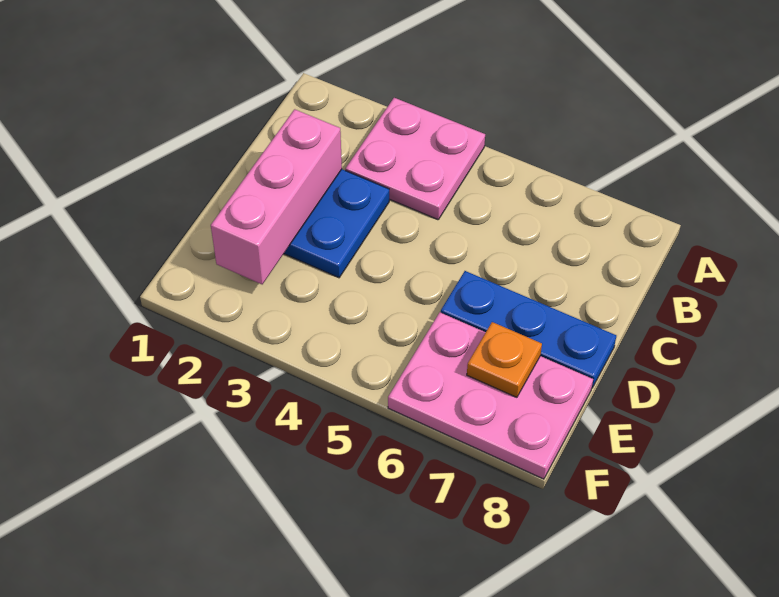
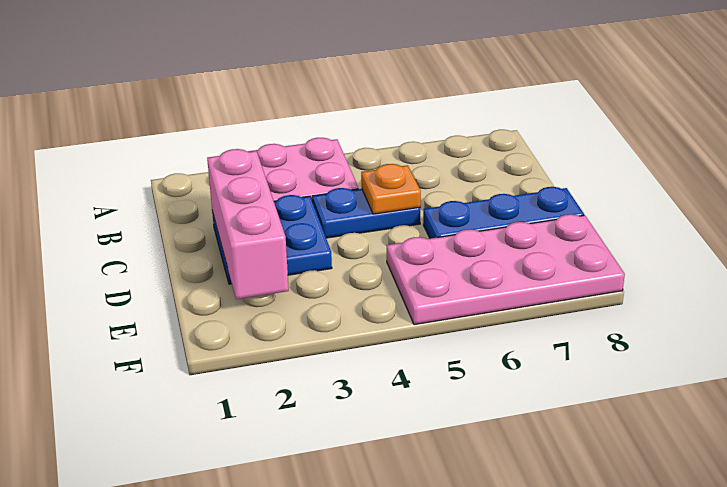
none -> blue 1x2 plate [313,188,420,238]
pink 2x3 plate [388,312,593,479] -> pink 2x4 plate [387,214,625,325]
orange 1x1 plate [467,322,542,397] -> orange 1x1 plate moved to [361,164,421,214]

